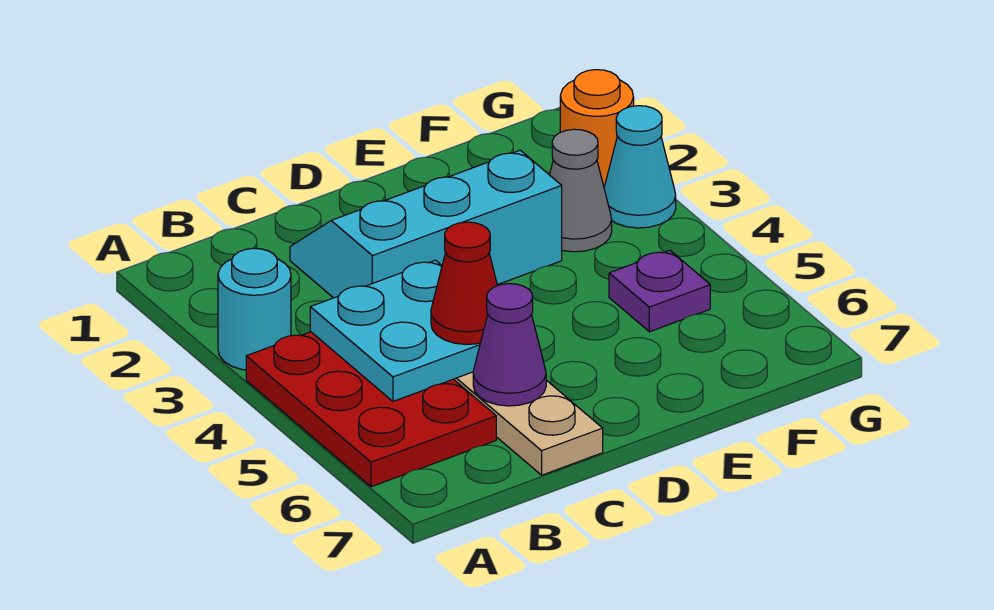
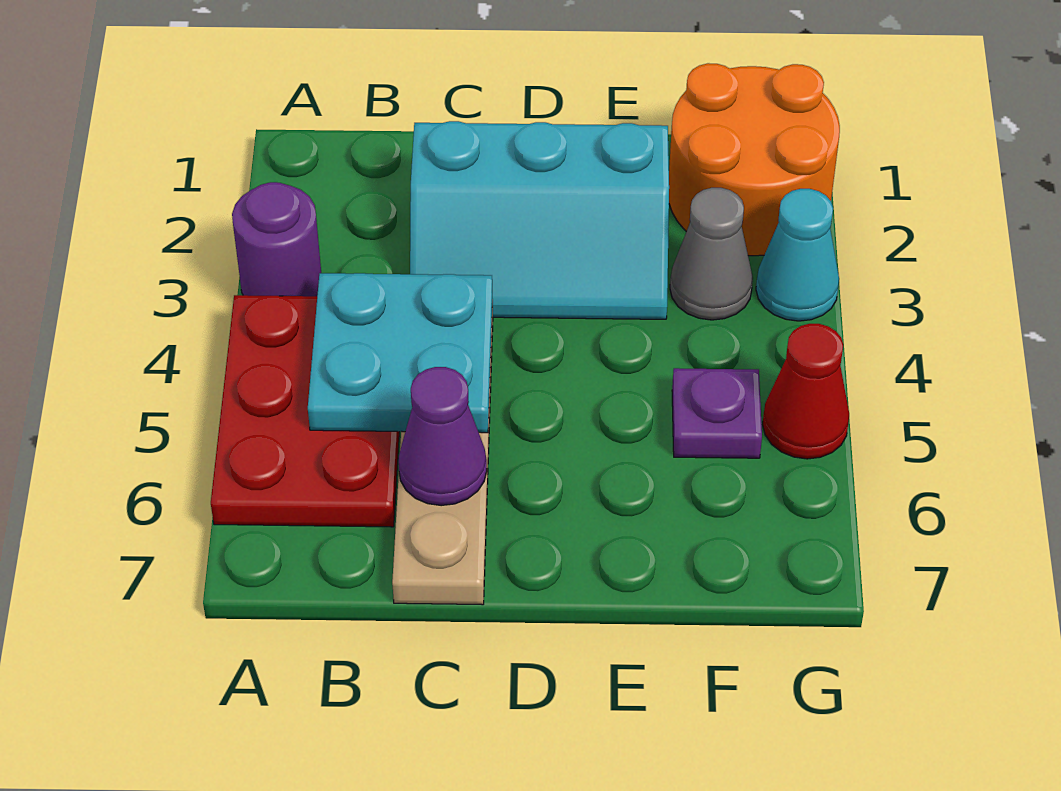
cyan 1x1 round brick [218,248,291,370] -> purple 1x1 round brick [232,182,321,296]
cyan 2x3 slope [290,150,562,298] -> cyan 2x3 slope turned to [410,121,669,319]
red 1x1 cone [431,222,498,345] -> red 1x1 cone moved to [763,324,849,459]
orange 1x1 round brick [560,70,634,187] -> orange 2x2 round brick [669,63,840,256]

